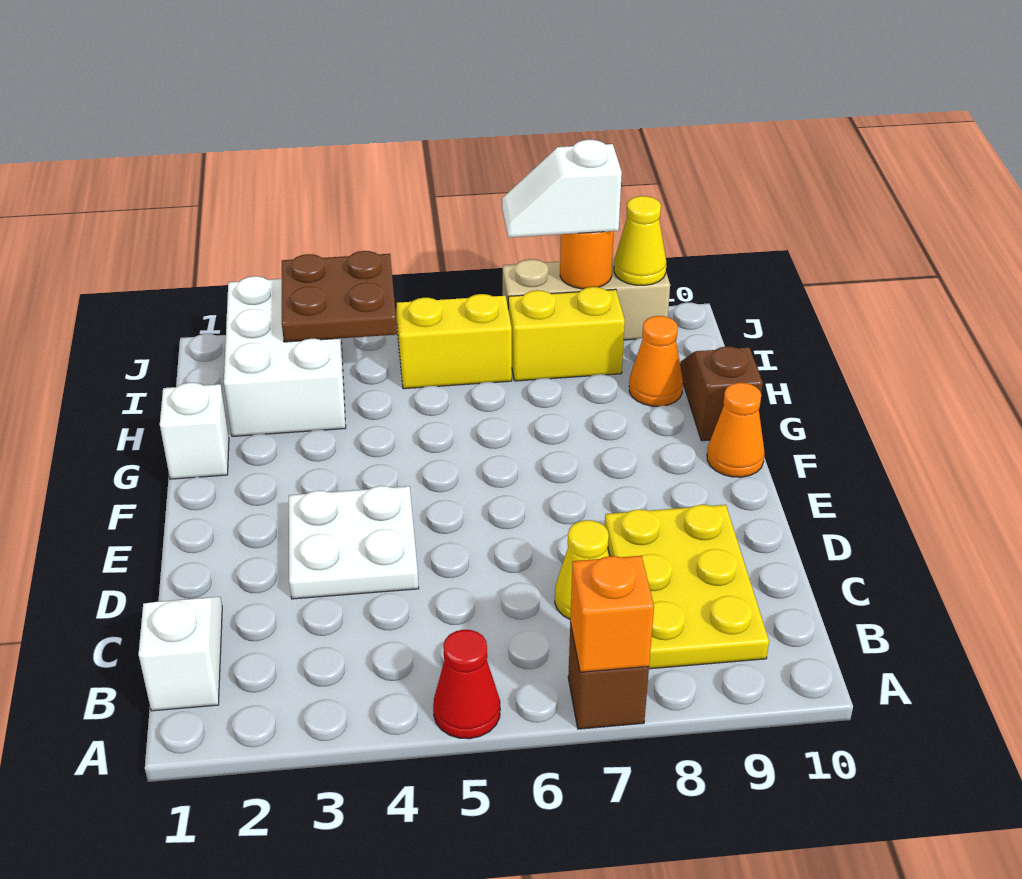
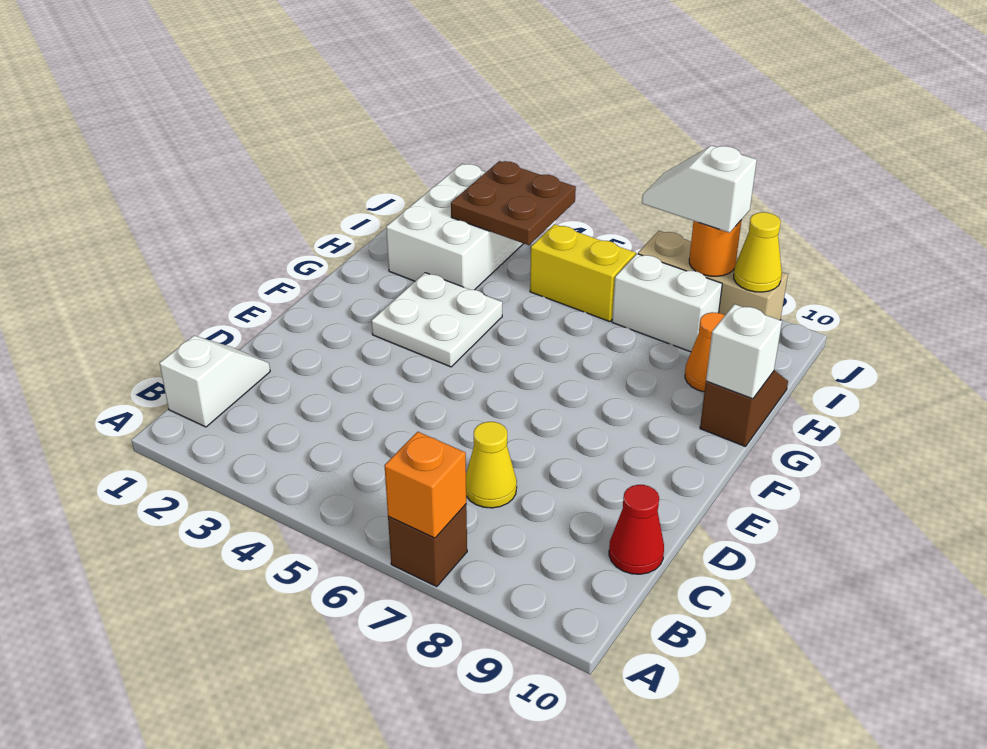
red 1x1 cone [433,630,500,739] -> red 1x1 cone moved to [609,485,664,574]
yellow 2x3 plate [605,505,769,669] -> none
white 2x2 plate [289,486,419,599] -> white 2x2 plate moved to [372,273,502,367]
orange 1x1 cone [707,383,765,477] -> none
white 1x1 brick [160,383,229,479] -> white 1x1 brick moved to [706,304,782,399]
yellow 1x2 brick [508,287,625,381] -> white 1x2 brick [612,254,722,352]

